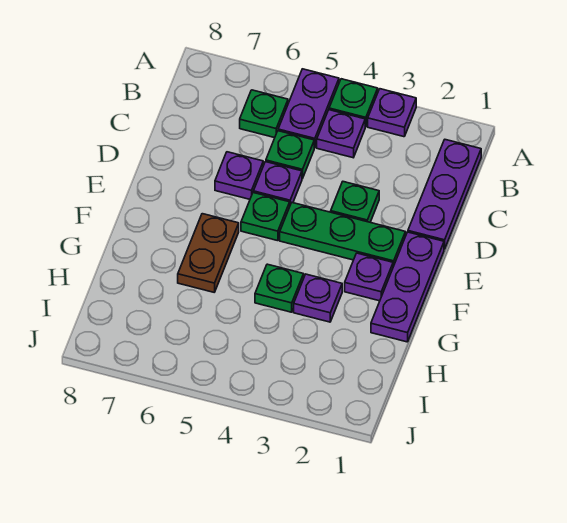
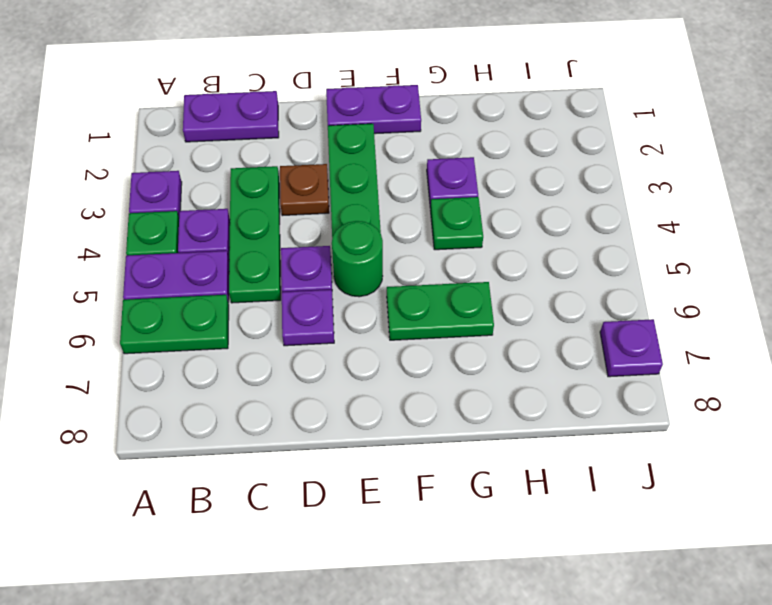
purple 1x3 plate [408,140,481,249] -> purple 1x2 plate [183,91,279,142]
green 1x1 plate [240,90,288,138] -> green 1x2 plate [120,295,229,354]
green 1x1 plate [266,131,314,179] -> green 1x3 plate [229,166,281,303]
green 1x1 plate [331,182,379,222] -> brown 1x1 plate [280,164,329,216]
purple 1x3 plate [371,232,444,342] -> purple 1x2 plate [326,85,421,134]
green 1x1 plate [241,193,290,241] -> green 1x1 round brick [332,221,383,297]
purple 1x1 plate [345,253,393,301] -> purple 1x1 plate moved to [600,319,663,377]
brown 1x2 plate [178,214,239,292] -> green 1x2 plate [387,282,494,340]

